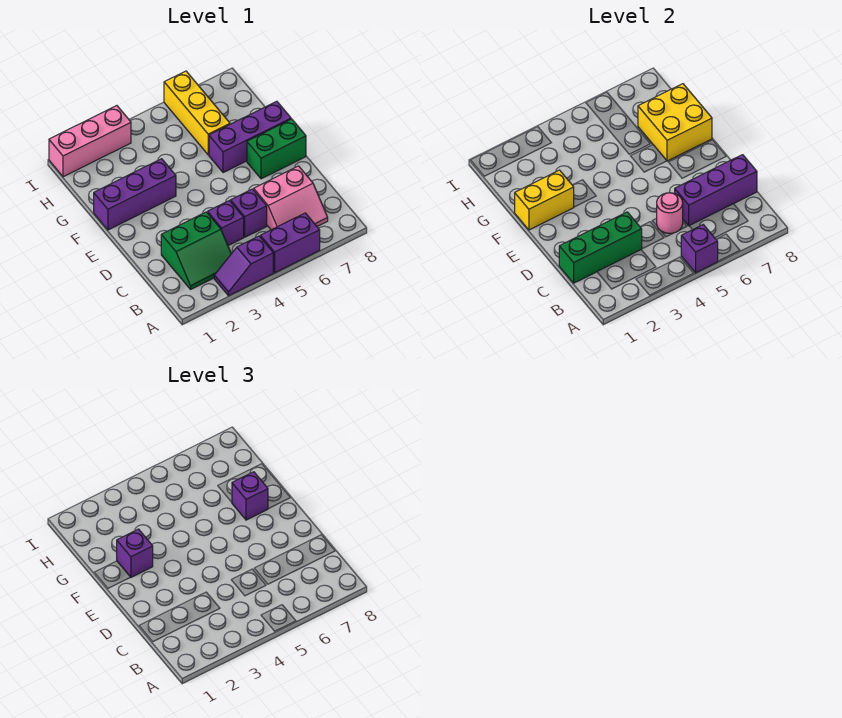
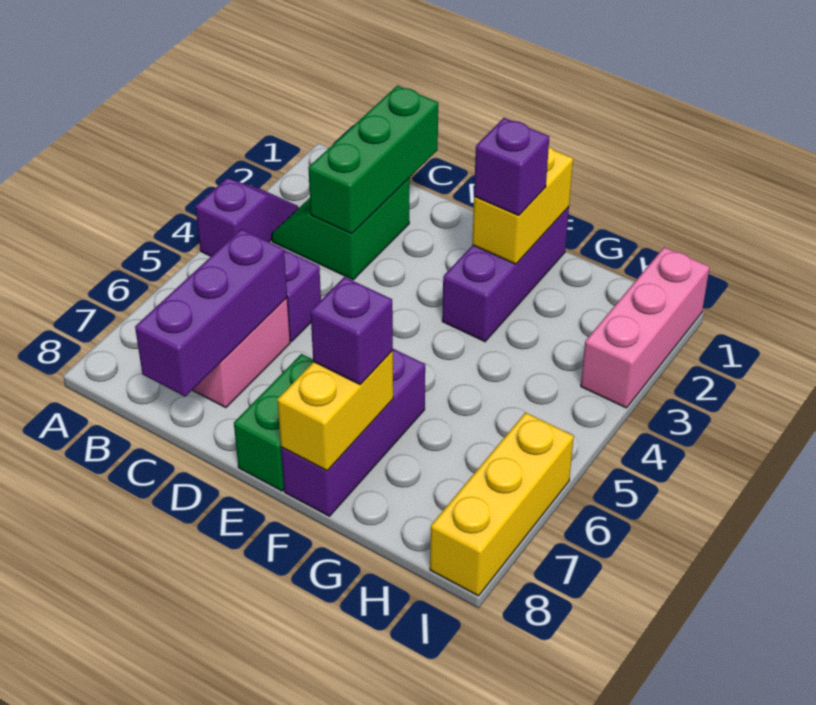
purple 1x2 brick [260,213,320,273] -> none
purple 1x1 brick [681,225,718,273] -> none
purple 1x1 brick [208,201,244,246] -> none
pink 1x1 round brick [657,193,683,234] -> none
yellow 2x2 brick [638,84,712,161] -> yellow 1x2 brick [277,351,393,471]
yellow 1x3 brick [164,71,230,155] -> yellow 1x3 brick turned to [430,413,574,596]

